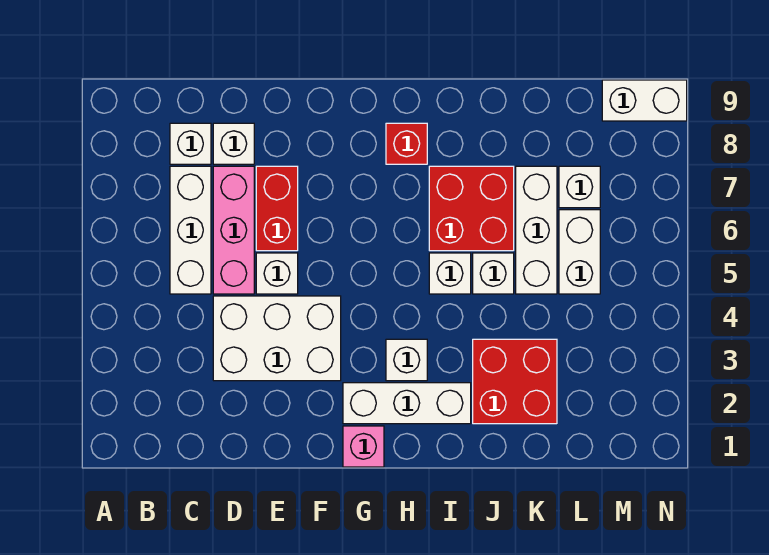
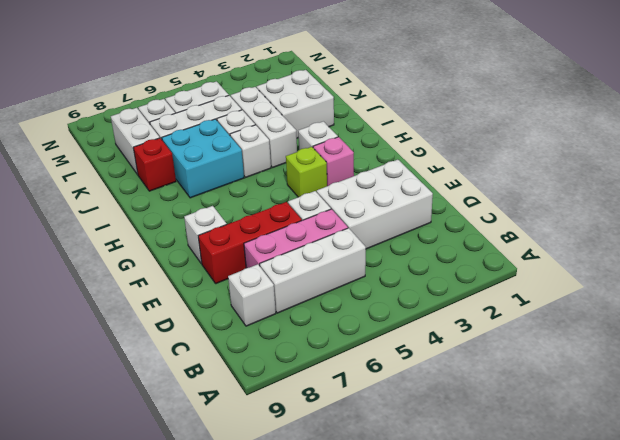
white 2x3 brick [213,296,341,381] -> white 2x3 brick turned to [317,160,433,249]
white 1x1 brick [213,123,254,164] -> white 1x1 brick moved to [184,206,227,263]
red 1x2 brick [256,166,298,251] -> red 1x3 brick [198,202,302,284]
pink 1x1 brick [343,426,384,467] -> pink 1x1 brick moved to [313,137,354,186]
white 1x3 brick [343,383,471,424] -> white 1x3 brick moved to [231,87,297,168]
none -> lime 1x1 brick [286,147,327,197]
red 1x1 brick [386,123,427,164] -> red 1x1 brick moved to [133,138,176,191]
red 2x2 brick [429,166,514,251] -> cyan 2x2 brick [162,119,244,198]
red 2x2 brick [473,339,557,424] -> white 2x2 brick [257,70,334,138]
white 1x2 brick [602,80,687,121] -> white 1x2 brick moved to [111,108,160,175]

